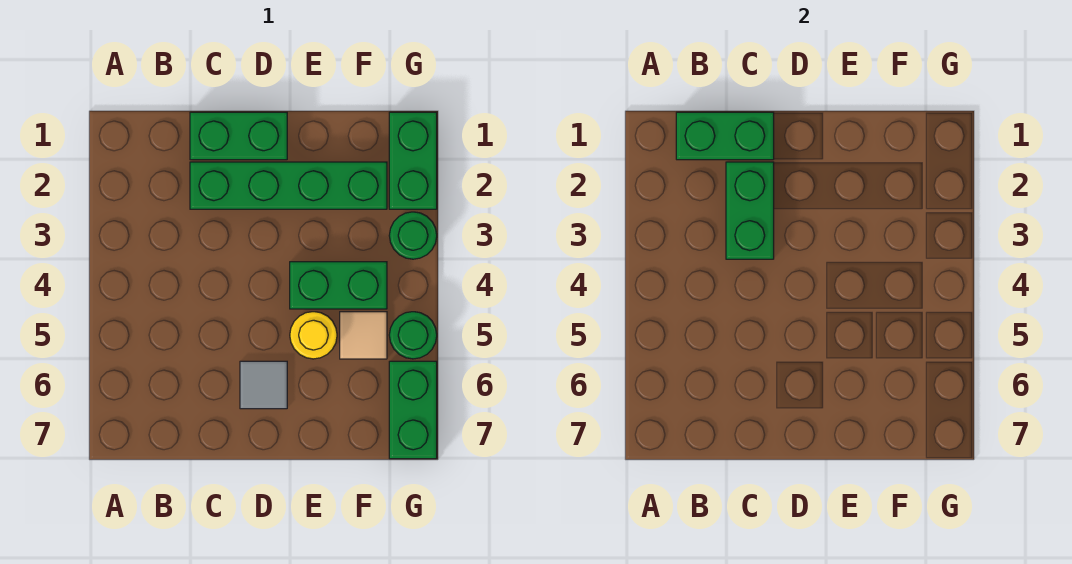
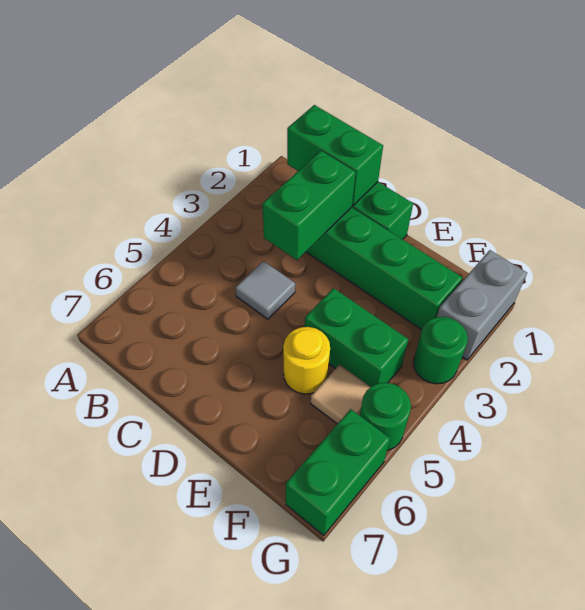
grey 1x1 tile [240,361,287,409] -> grey 1x1 tile moved to [236,261,295,319]
green 1x2 brick [389,112,437,209] -> grey 1x2 brick [437,250,527,360]

